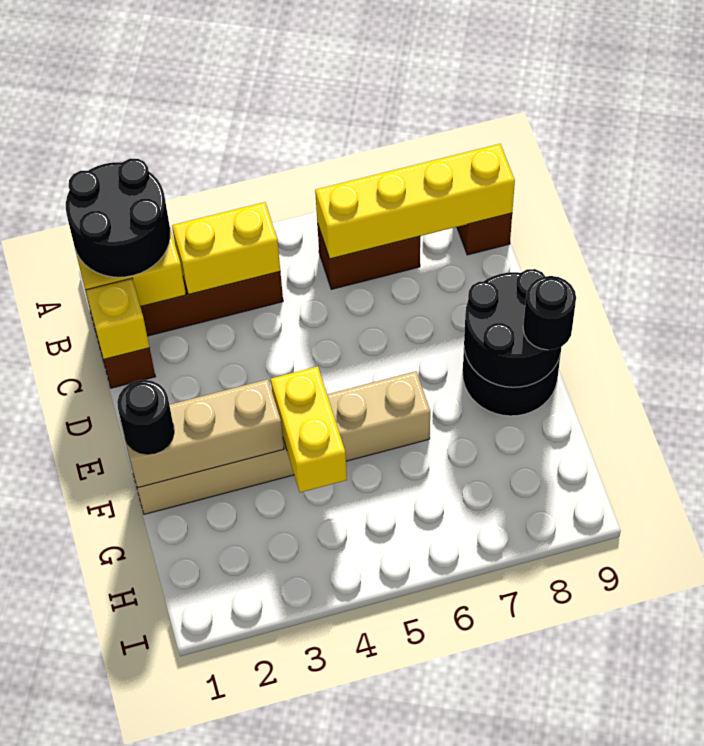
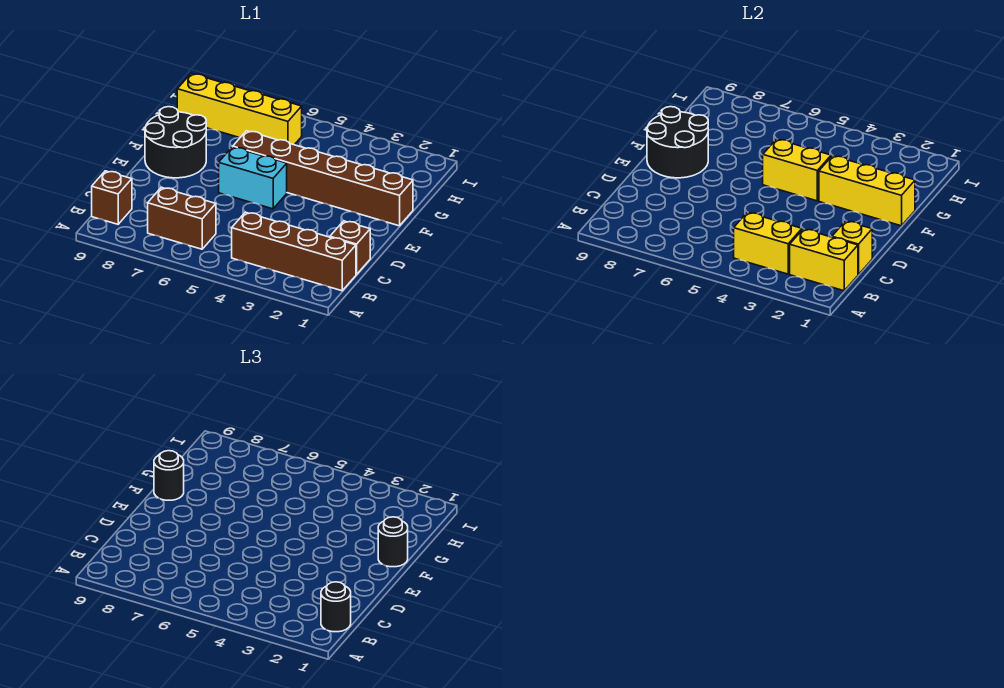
black 2x2 round brick [66,159,170,277] -> black 1x1 round brick [321,582,351,632]
yellow 1x4 brick [315,144,515,259] -> yellow 1x4 brick moved to [177,73,302,145]
none -> cyan 1x2 brick [219,147,287,209]
tan 1x6 brick [129,371,430,514] -> brown 1x6 brick [233,131,413,226]
tan 1x3 brick [120,379,284,488] -> yellow 1x3 brick [819,156,915,226]
yellow 1x2 brick [271,366,347,492] -> yellow 1x2 brick turned to [763,139,831,201]

